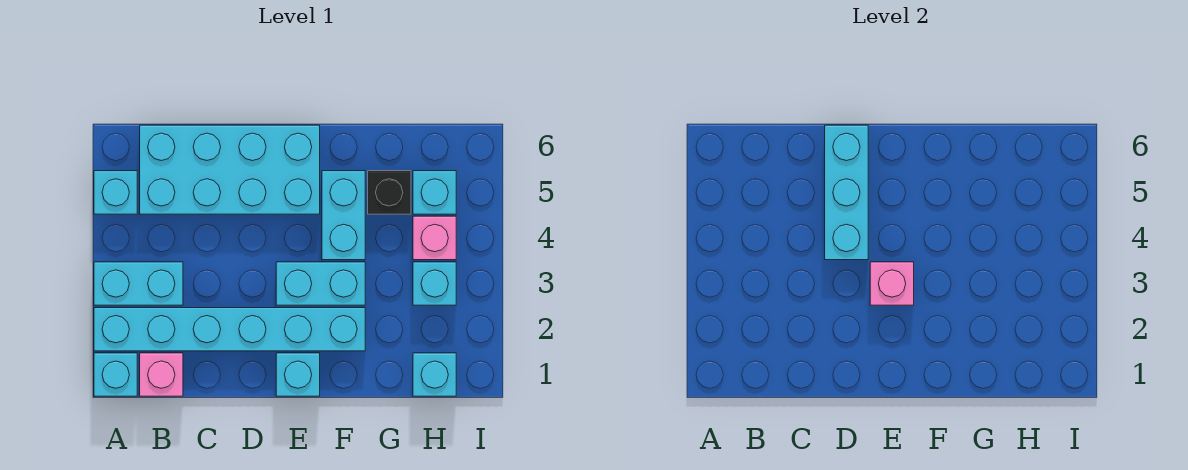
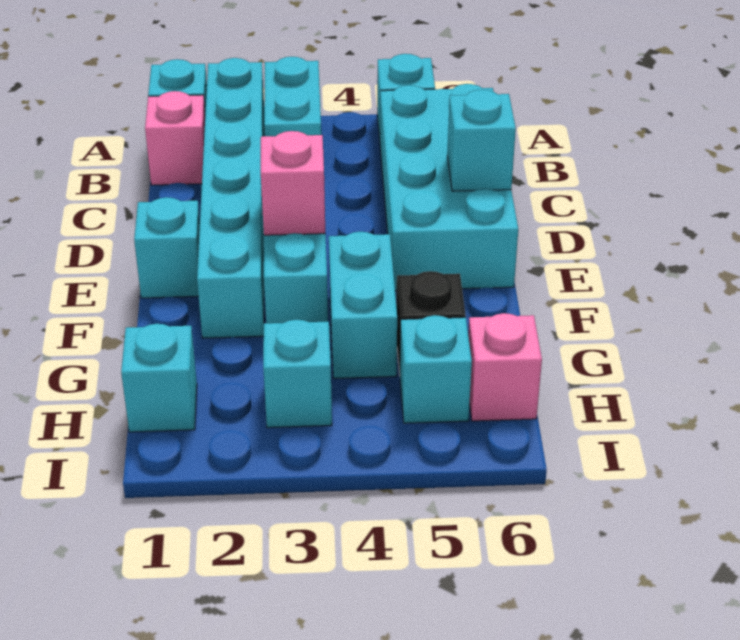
cyan 1x3 brick [825,125,868,260] -> cyan 1x1 brick [447,90,516,191]
cyan 1x2 brick [322,171,365,260] -> cyan 1x2 brick turned to [329,232,397,378]
pink 1x1 brick [413,216,456,260] -> pink 1x1 brick moved to [468,313,542,421]

